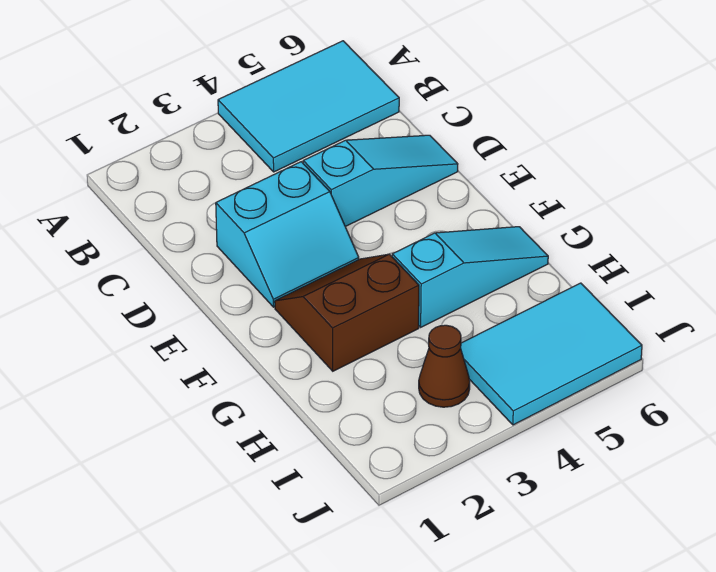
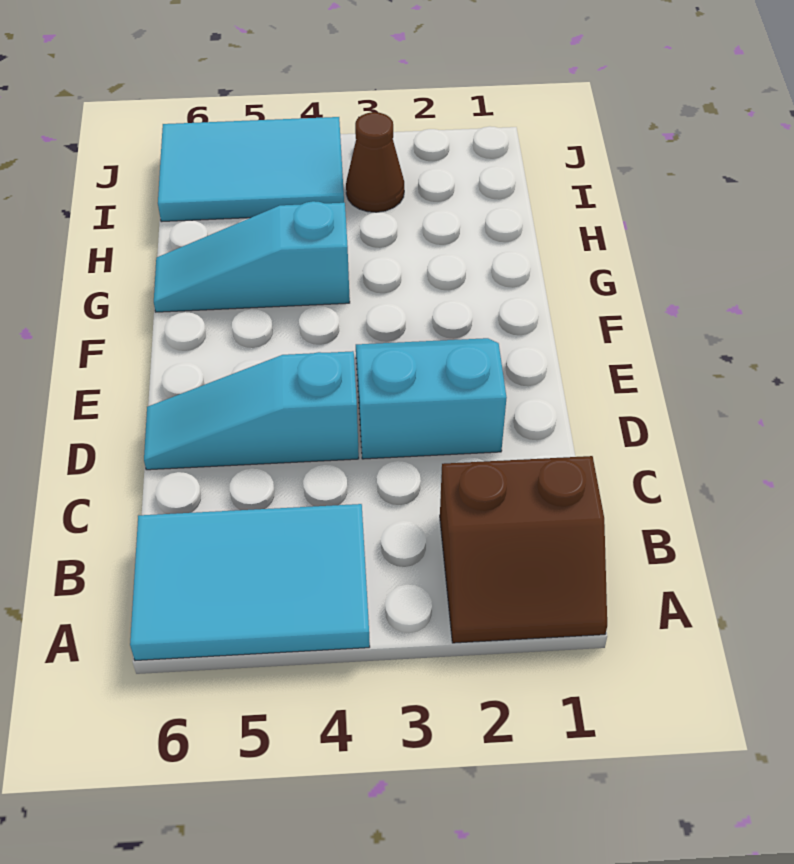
brown 2x2 slope [275,254,419,371] -> brown 2x2 slope moved to [440,456,607,643]

